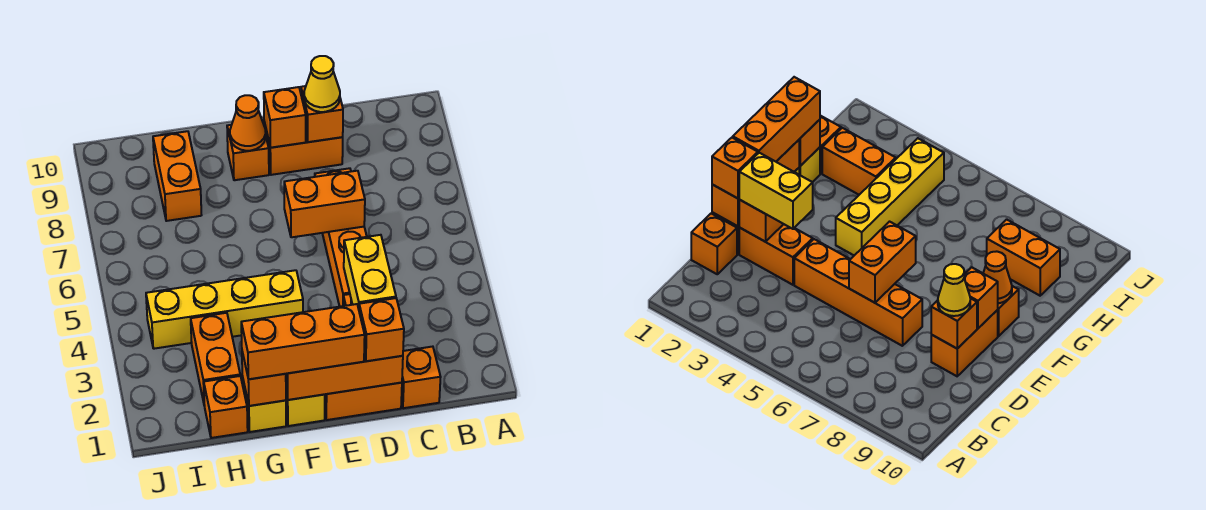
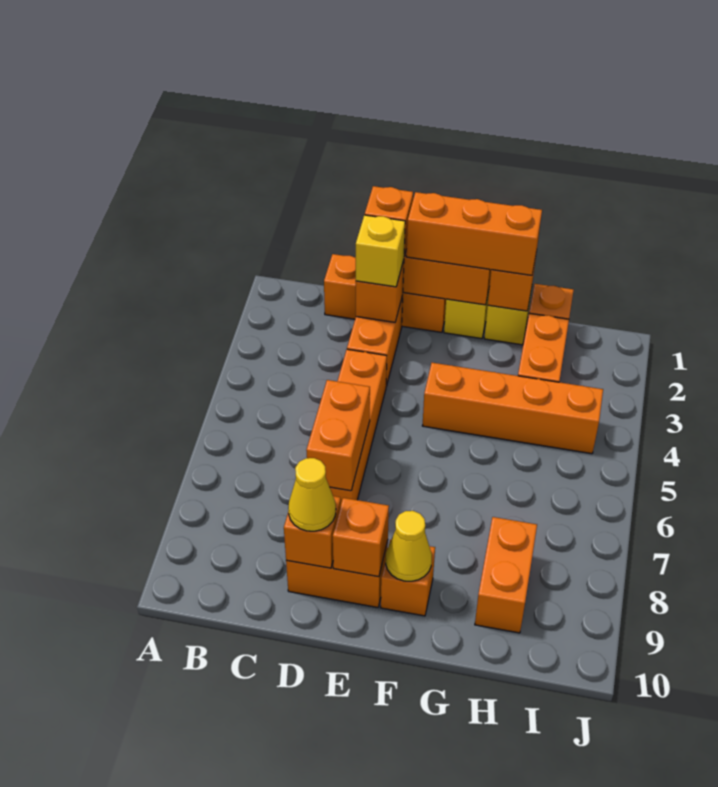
yellow 1x2 brick [344,235,396,309] -> yellow 1x1 brick [355,215,405,287]
orange 1x2 brick [284,171,365,237] -> orange 1x2 brick turned to [306,380,370,491]
yellow 1x4 brick [146,270,303,349] -> orange 1x4 brick [422,363,603,454]
orange 1x1 cone [230,95,266,151] -> yellow 1x1 cone [386,511,432,581]

